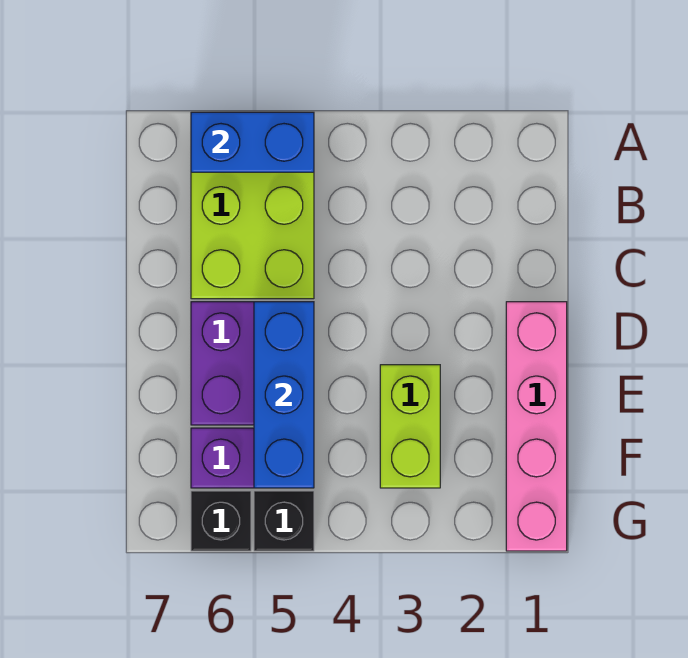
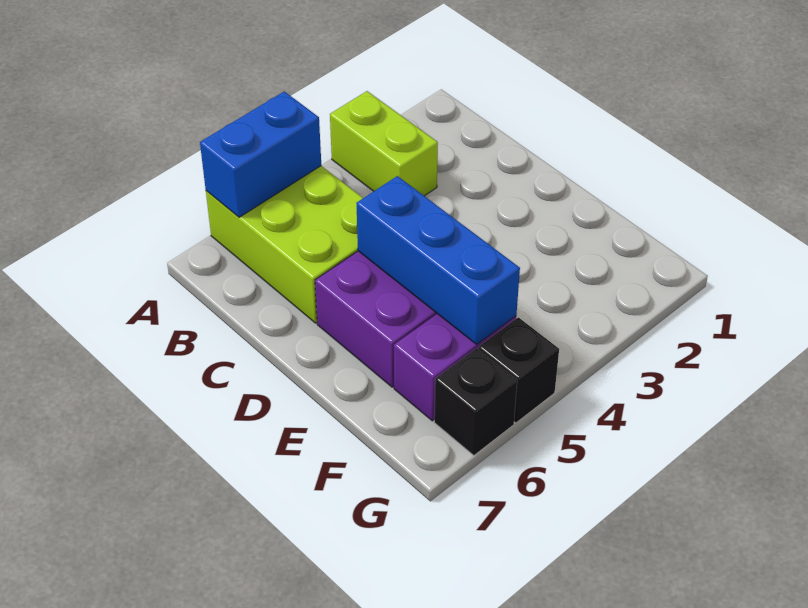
pink 1x4 brick [506,302,567,551] -> none
lime 1x2 brick [380,365,440,488] -> lime 1x2 brick moved to [330,91,438,196]

